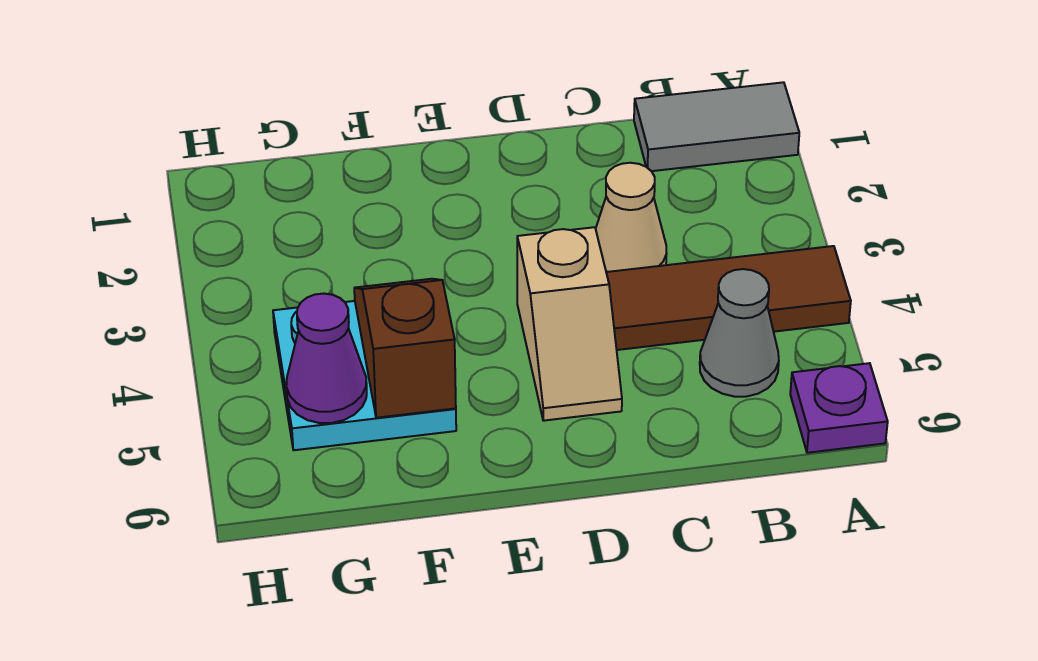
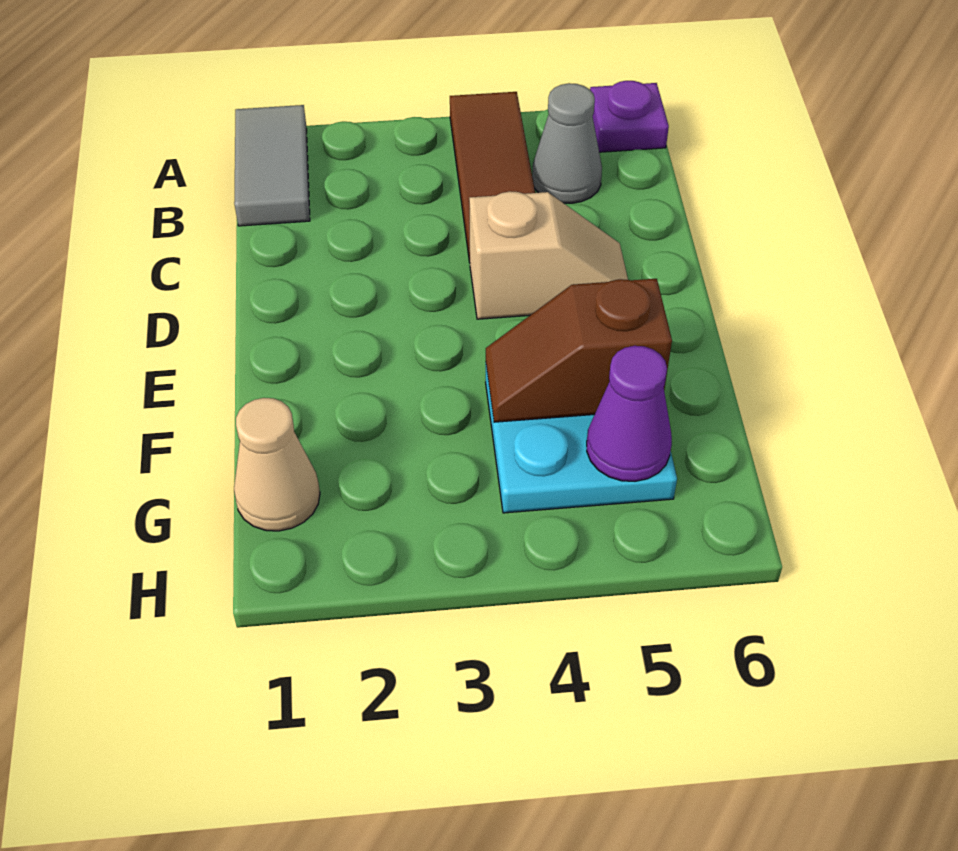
tan 1x1 cone [596,163,667,272] -> tan 1x1 cone moved to [234,398,320,531]

